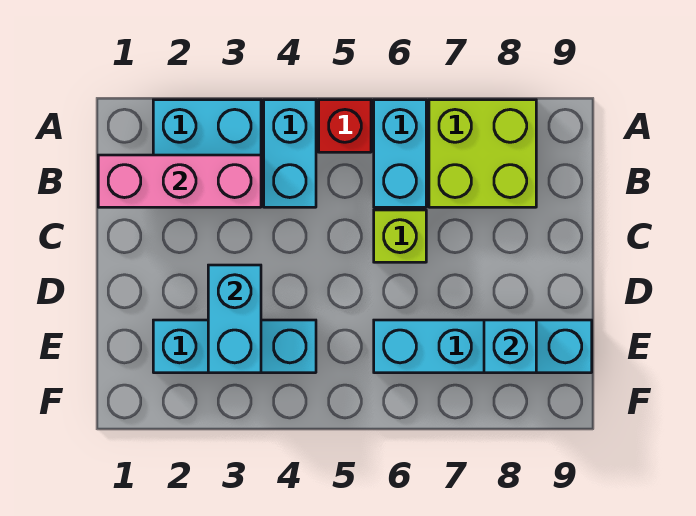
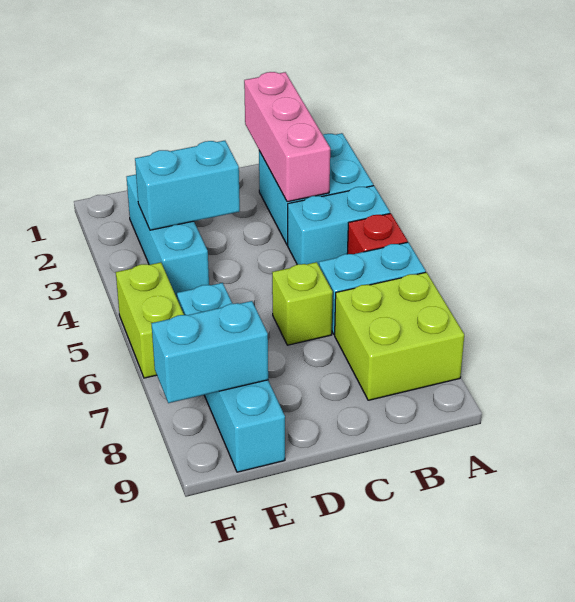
cyan 1x1 brick [484,320,536,373] -> cyan 1x2 brick [151,301,268,403]
none -> lime 1x2 brick [116,262,184,378]

